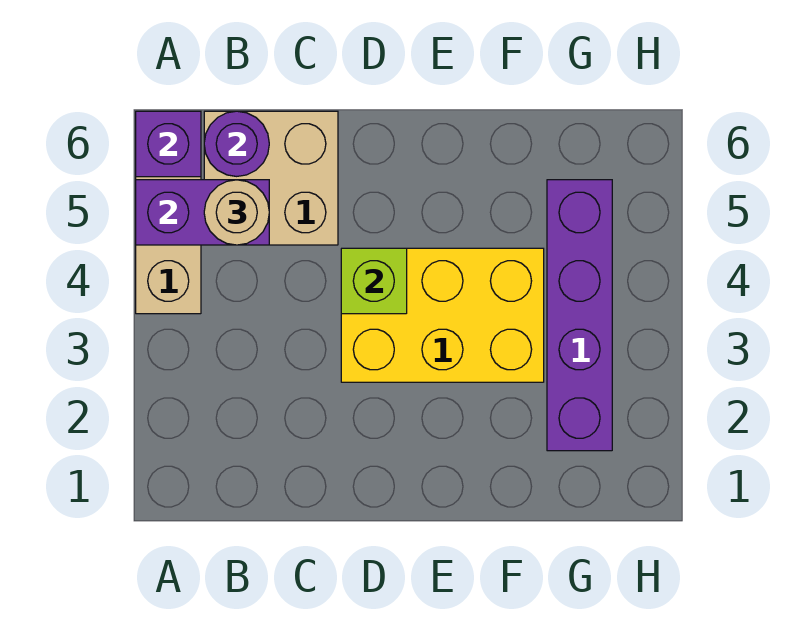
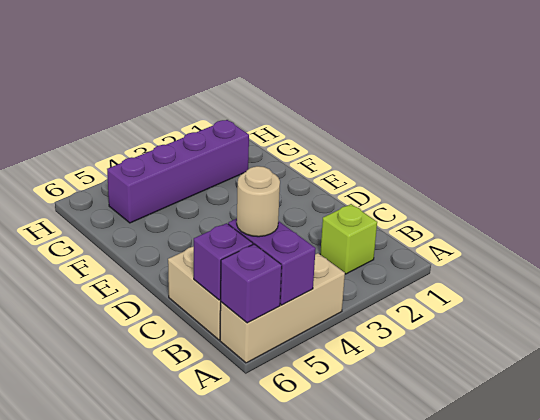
purple 1x1 round brick [204,111,269,176] -> purple 1x1 brick [194,223,253,300]
yellow 2x3 brick [341,248,544,382] -> none
lime 1x1 brick [341,248,407,314] -> lime 1x1 brick moved to [320,204,377,274]

